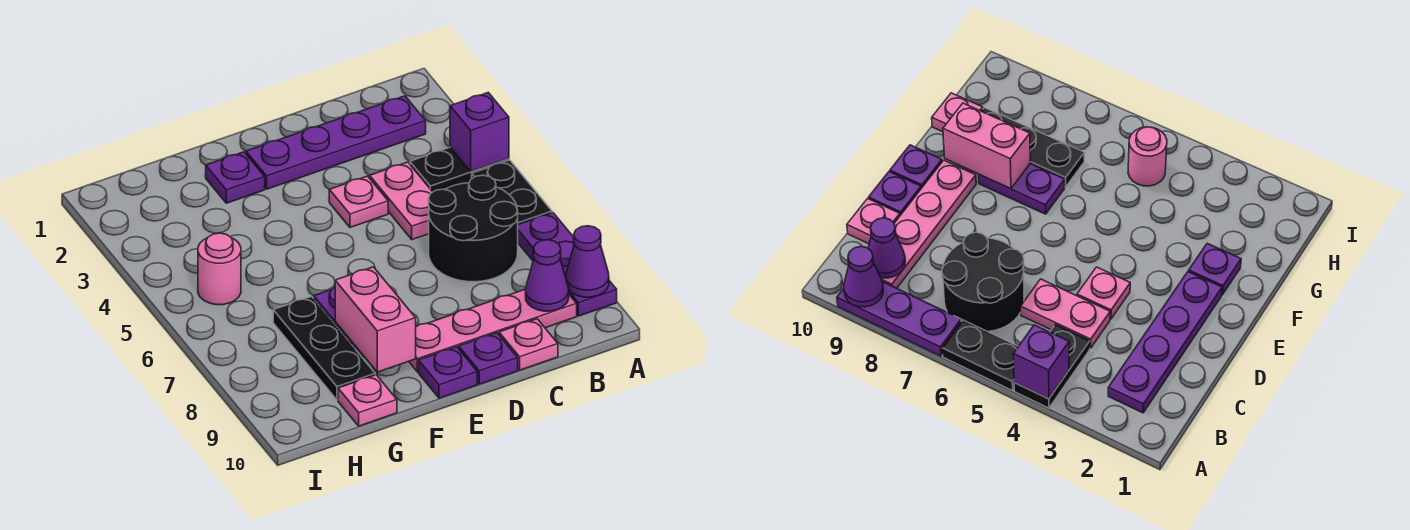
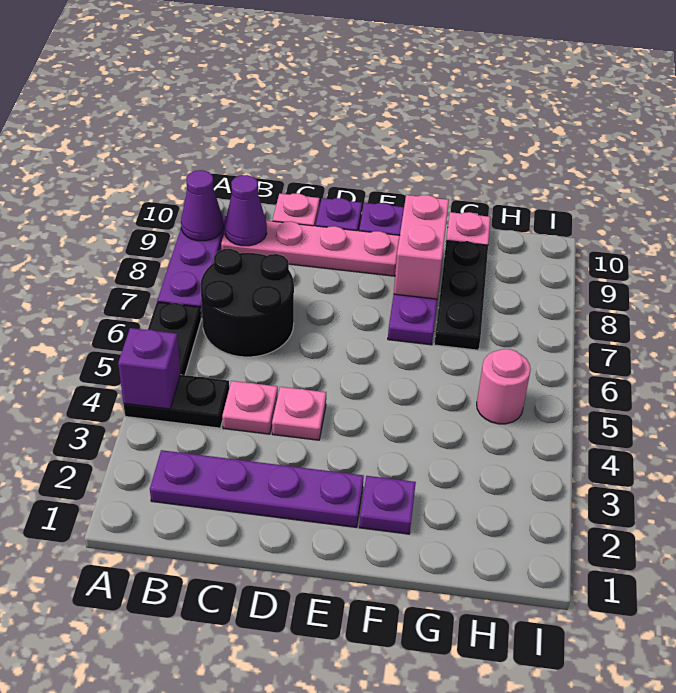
pink 1x2 plate [370,162,432,240] -> pink 1x1 plate [222,381,278,434]

